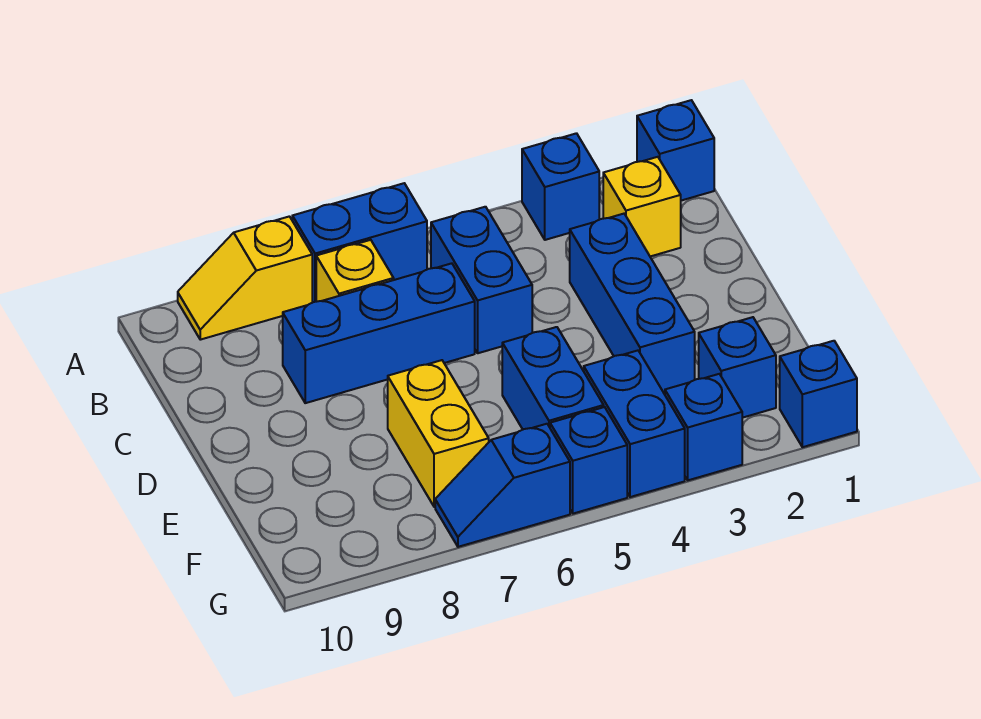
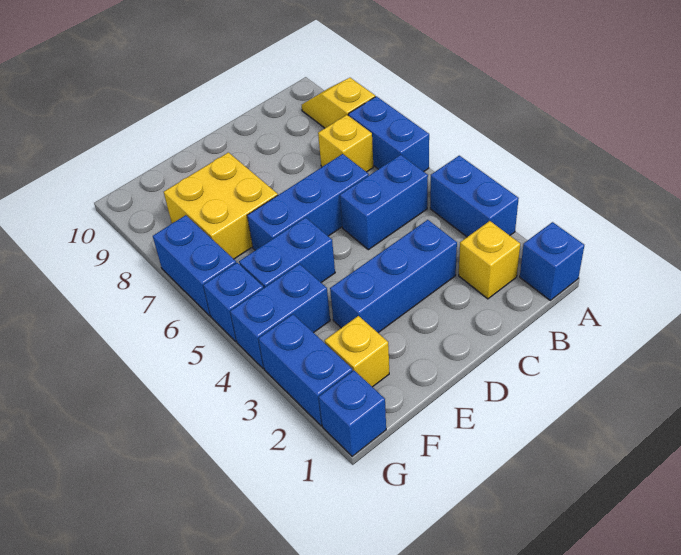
blue 1x1 brick [522,133,599,240] -> blue 1x2 brick [430,156,519,237]
blue 1x3 brick [283,263,475,403] -> blue 1x3 brick turned to [247,154,369,250]
yellow 1x2 brick [388,360,489,507] -> yellow 2x2 brick [164,152,278,259]
blue 1x1 brick [699,317,776,418] -> yellow 1x1 brick [325,316,389,387]
blue 1x1 brick [665,374,742,480] -> blue 1x2 brick [258,314,353,426]
blue 1x2 slope [435,424,570,547] -> blue 1x2 brick [153,215,236,316]

